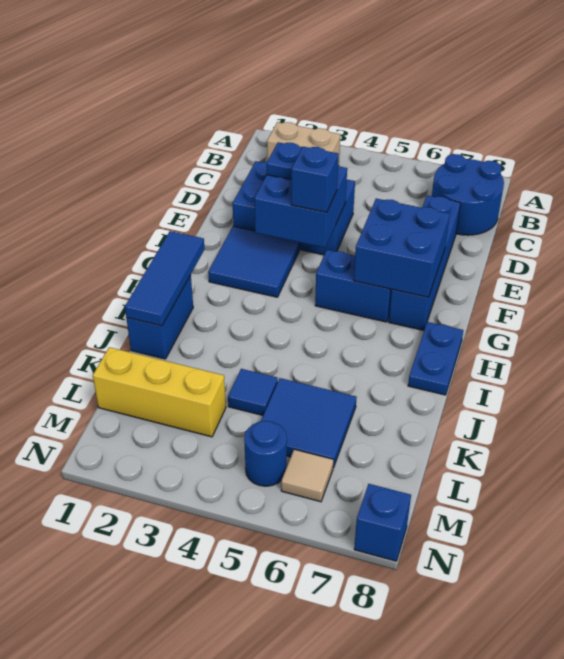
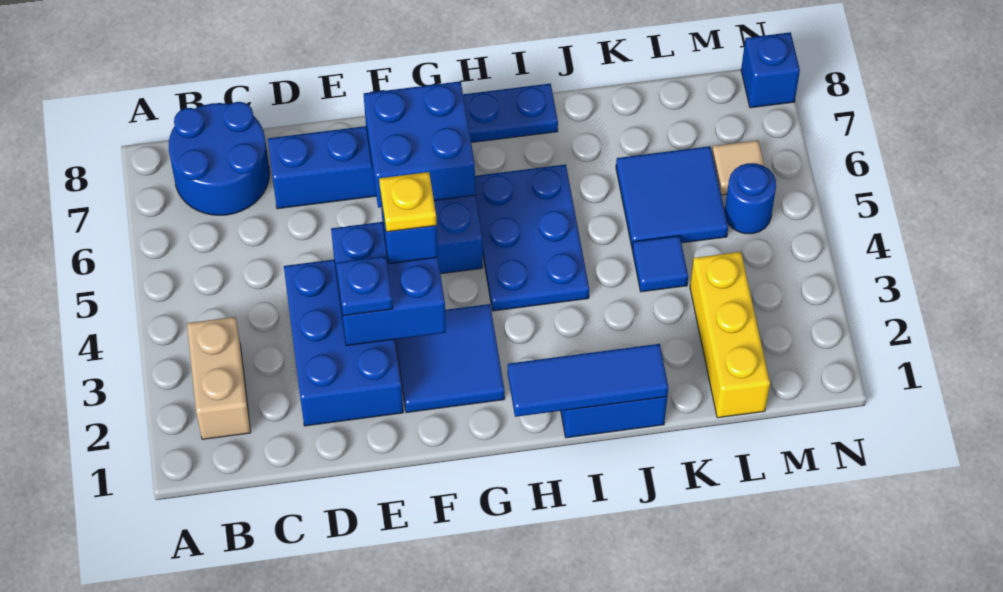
none -> yellow 1x1 plate [379,172,437,232]
none -> blue 2x3 plate [475,164,589,311]

